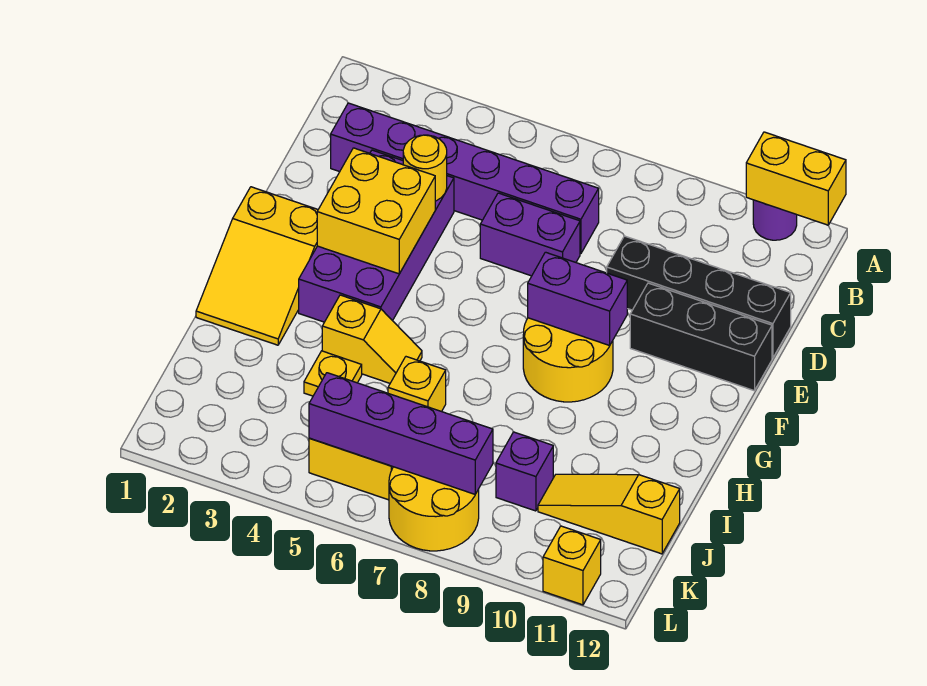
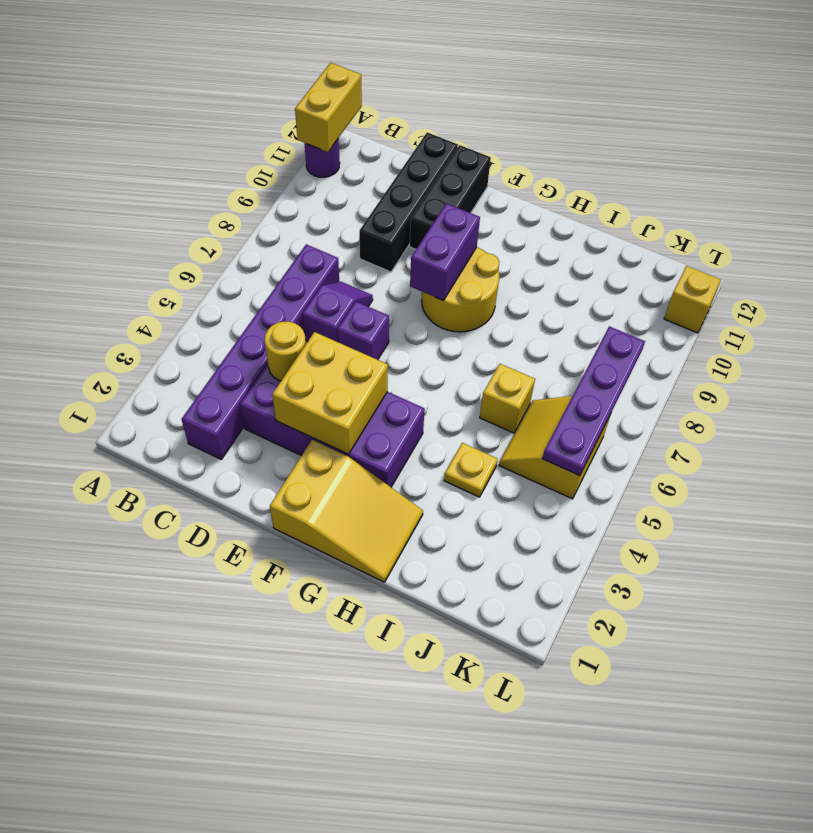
purple 1x2 brick [480,193,580,276] -> purple 1x2 slope [302,282,373,342]
yellow 1x2 slope [322,295,422,383] -> none
purple 1x1 brick [496,432,553,511] -> purple 1x1 brick moved to [337,302,389,360]
yellow 1x3 slope [538,474,680,554] -> none
purple 1x4 brick [309,373,493,494] -> purple 1x4 plate [542,326,645,476]
yellow 2x2 round brick [389,467,479,551] -> none

